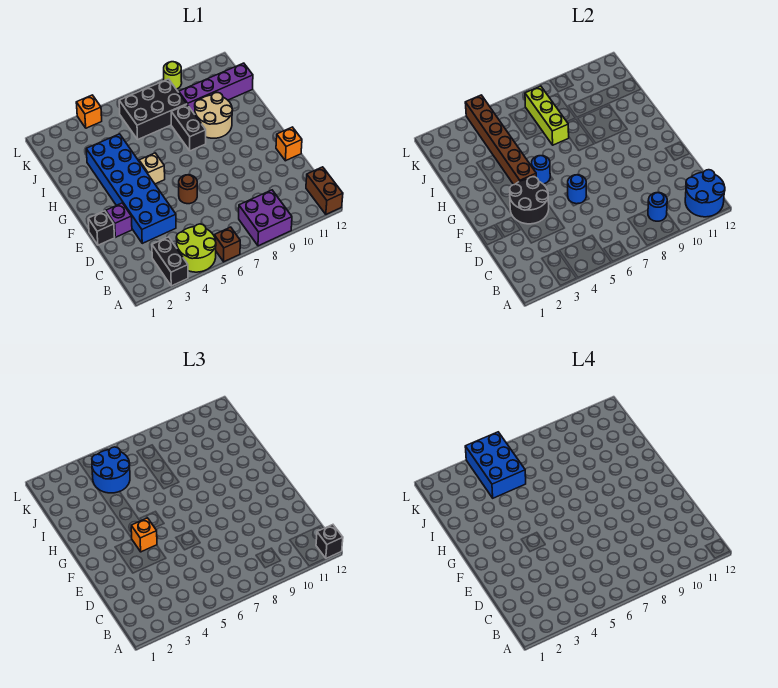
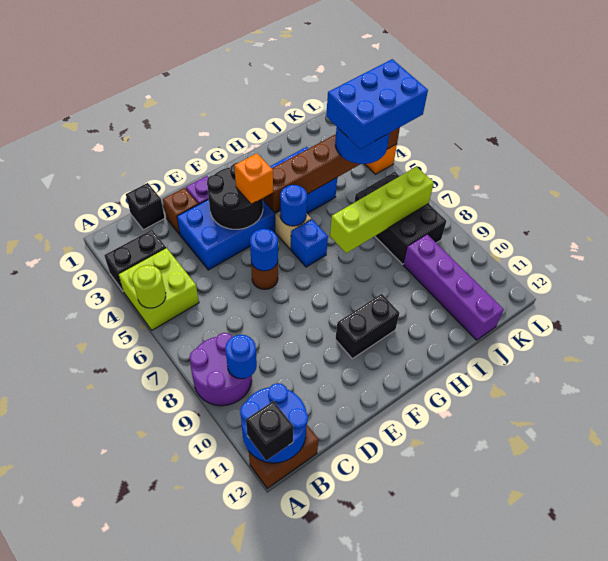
lime 2x2 round brick [176,224,216,272] -> lime 2x2 brick [118,248,199,330]
brown 1x1 brick [214,227,240,262] -> brown 1x1 brick moved to [163,188,198,234]
purple 2x2 brick [239,190,292,246] -> purple 2x2 round brick [190,333,252,406]
black 1x1 brick [88,211,115,245] -> black 1x1 brick moved to [126,183,165,230]
orange 1x1 brick [276,127,302,161] -> none
none -> blue 1x1 brick [291,219,328,267]
black 1x2 brick [171,105,206,151] -> black 1x2 brick moved to [335,294,399,359]
tan 2x2 round brick [195,93,232,138] -> none
lime 1x3 brick [525,86,569,145] -> lime 1x4 brick [330,167,434,253]
lime 1x1 round brick [164,62,182,89] -> lime 1x1 round brick moved to [132,265,166,308]

